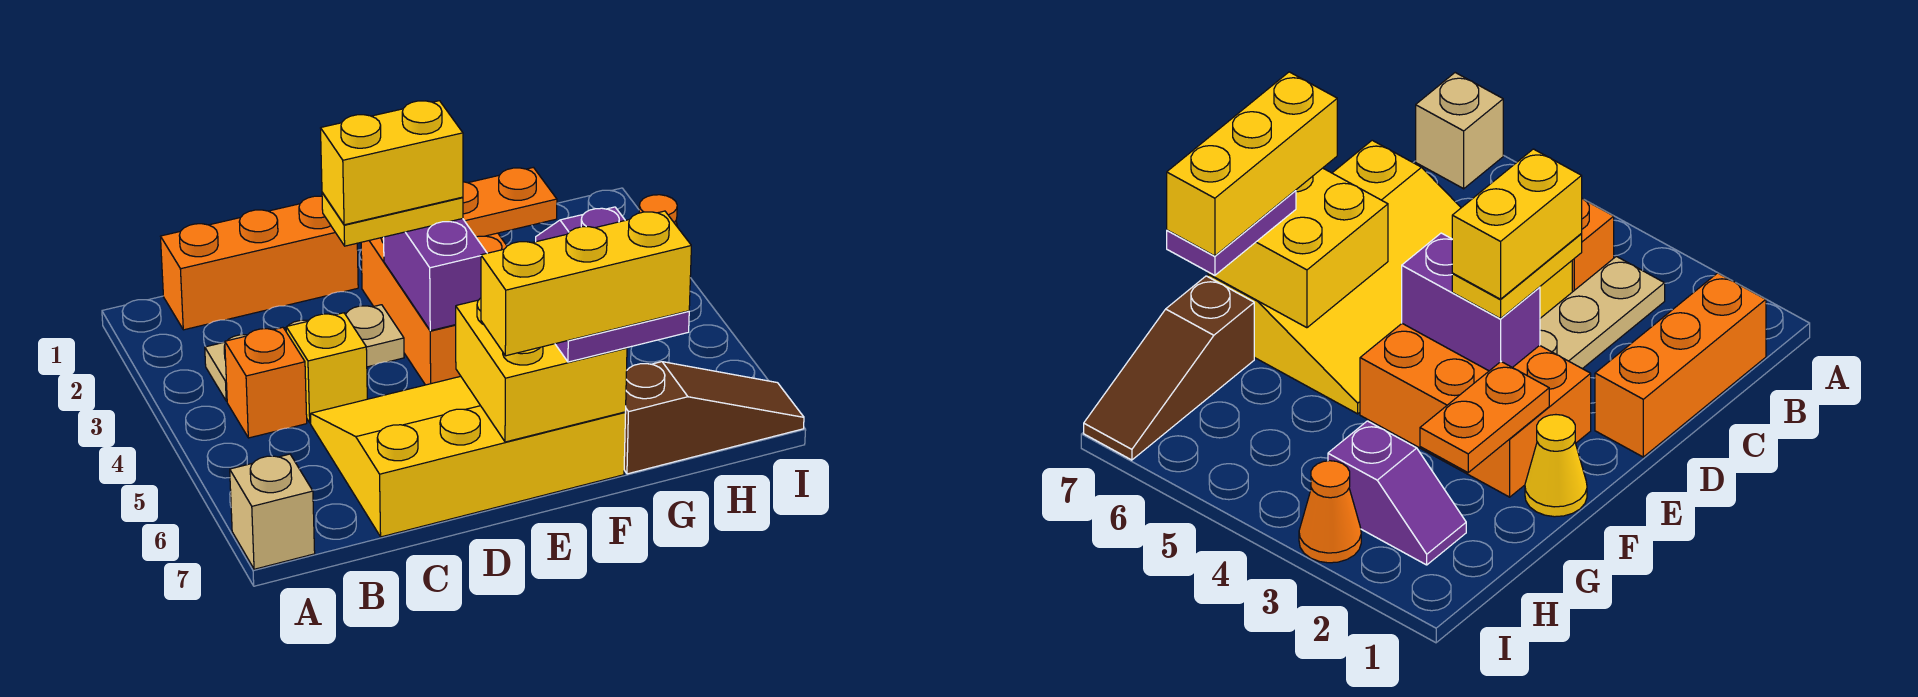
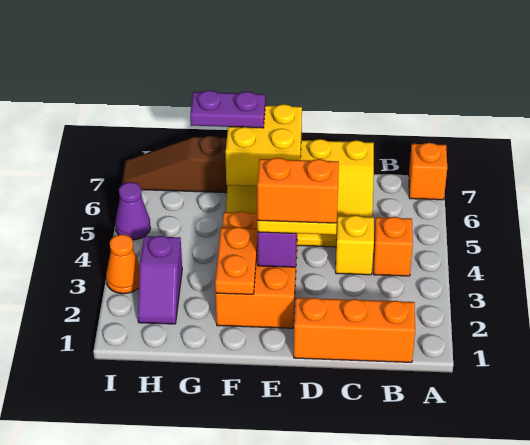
tan 1x1 brick [230,454,315,569] -> orange 1x1 brick [409,143,447,200]
tan 1x3 plate [205,305,404,401] -> none
yellow 1x2 brick [321,101,463,225] -> orange 1x2 brick [257,158,339,223]
yellow 1x3 brick [481,211,691,356] -> none
yellow 1x1 cone [1525,415,1587,517] -> none
orange 1x2 plate [463,167,557,237] -> orange 1x2 plate turned to [215,227,258,294]
none -> purple 1x1 cone [115,182,150,240]

